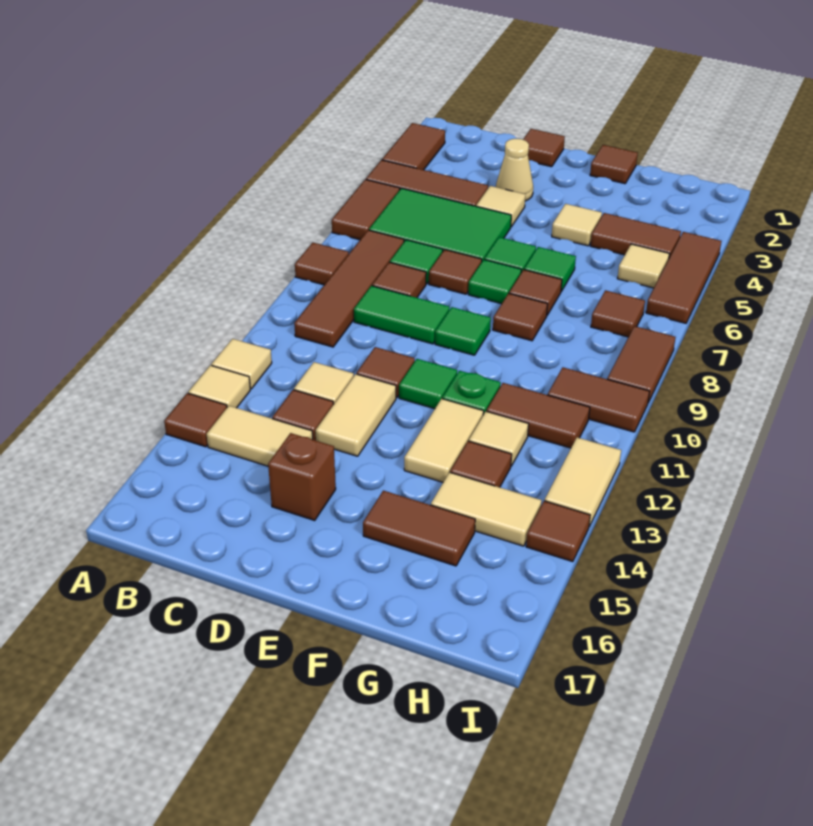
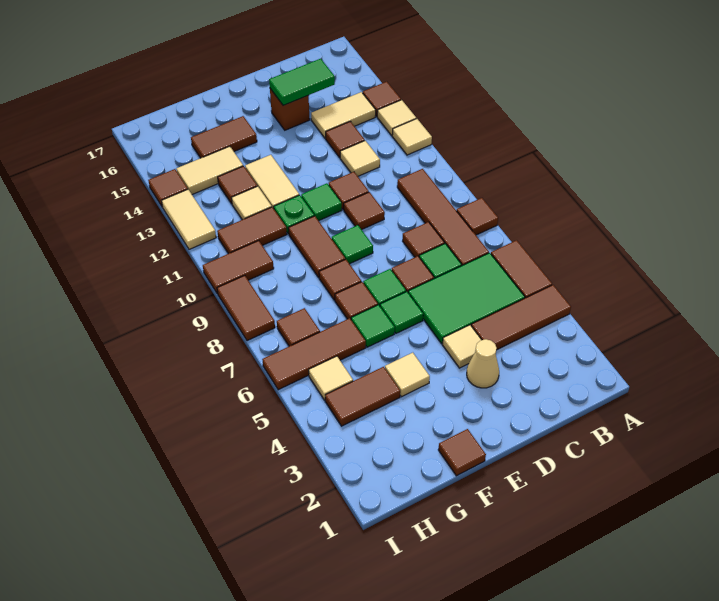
brown 1x2 tile [382,123,445,170] -> brown 1x2 tile moved to [288,216,345,277]
green 1x2 tile [354,286,450,344] -> green 1x2 tile moved to [269,59,335,106]
brown 1x1 tile [523,129,565,167] -> brown 1x1 tile moved to [344,192,385,230]
tan 1x2 tile [315,374,396,456] -> none
brown 1x3 tile [646,232,721,323] -> brown 1x3 tile turned to [262,318,366,390]

